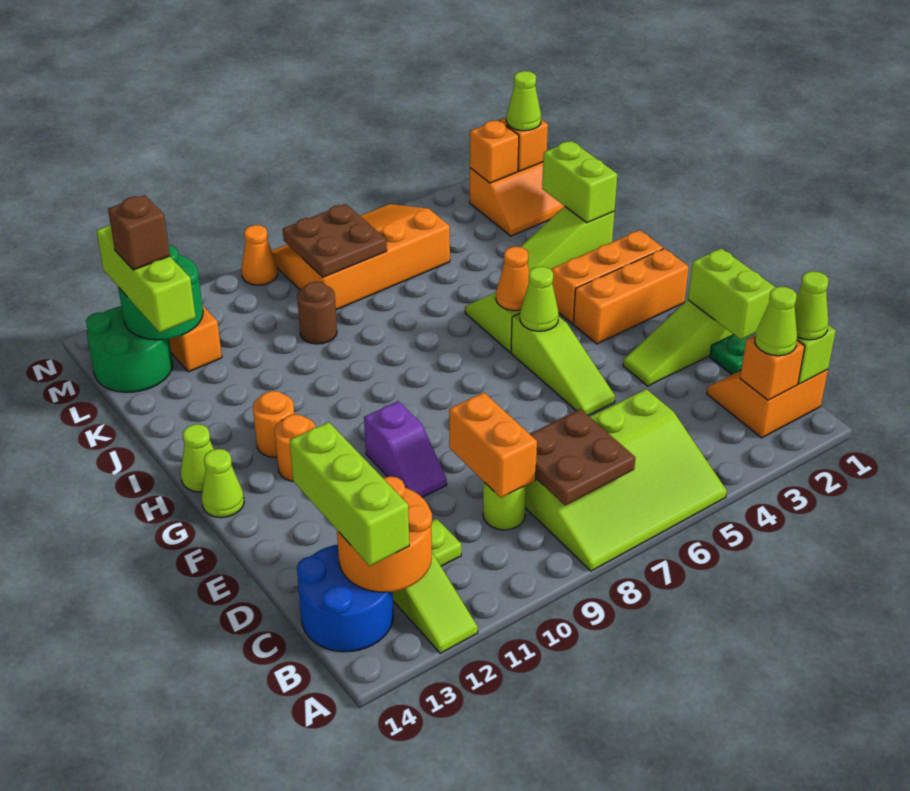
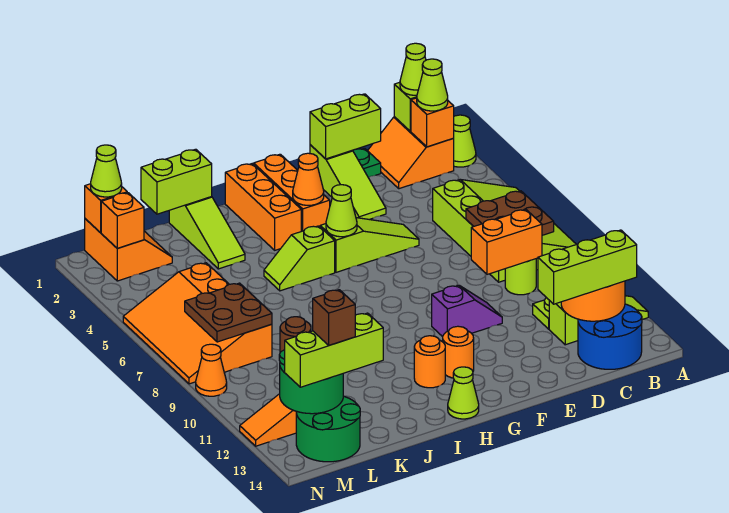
lime 1x1 cone [202,449,244,518] -> lime 1x1 cone moved to [453,115,476,167]
orange 1x1 cone [496,247,529,311] -> orange 1x1 cone moved to [293,153,324,205]

